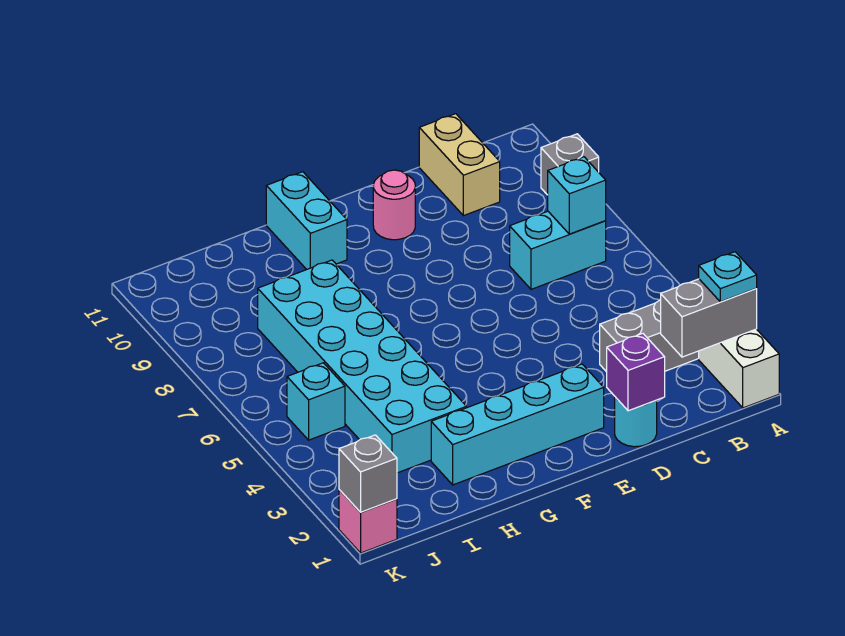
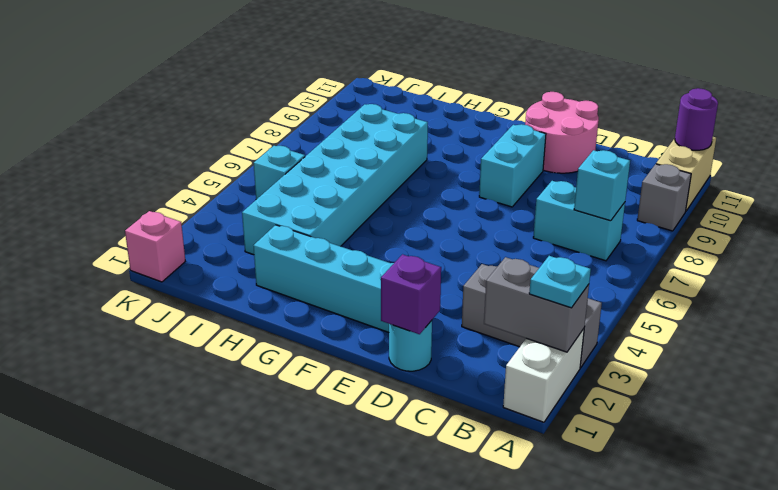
none -> purple 1x1 round brick [675,88,718,150]
tan 1x2 brick [419,114,500,216] -> tan 1x2 brick moved to [656,137,716,211]
pink 1x1 round brick [373,170,415,240] -> pink 2x2 round brick [525,92,599,173]
cyan 1x2 brick [266,172,347,269] -> cyan 1x2 brick moved to [479,124,546,207]
grey 1x1 brick [339,435,397,512] -> none

